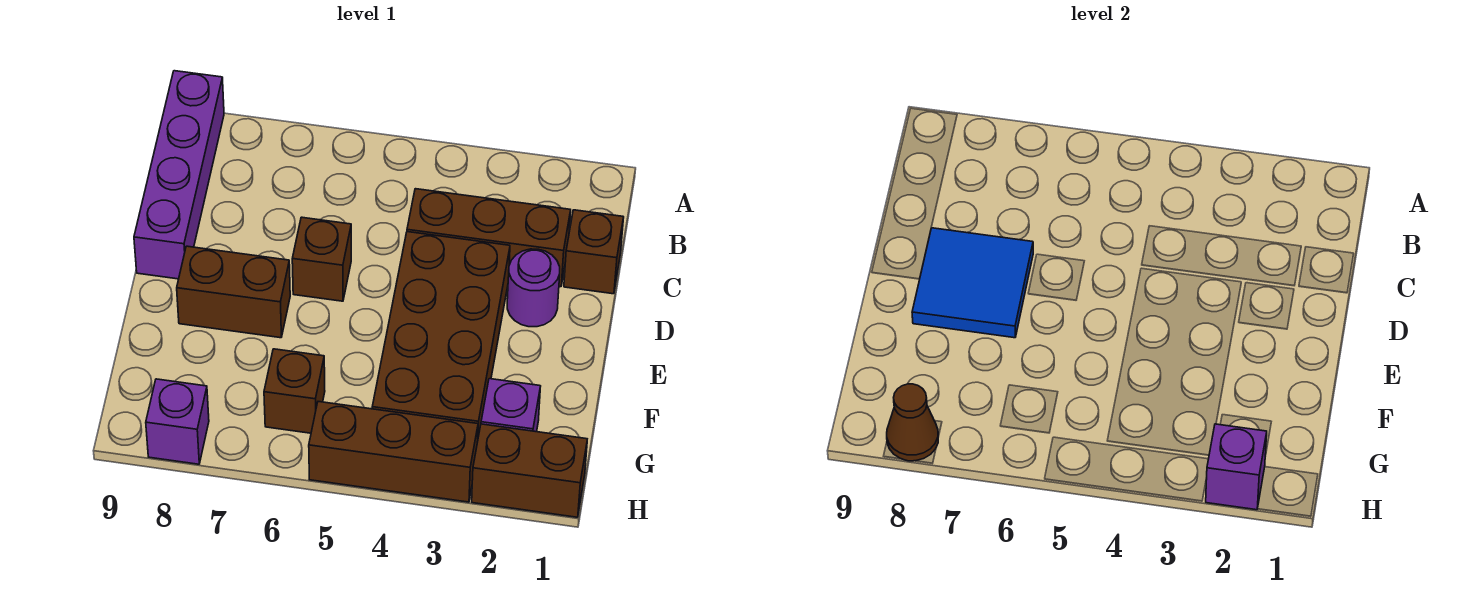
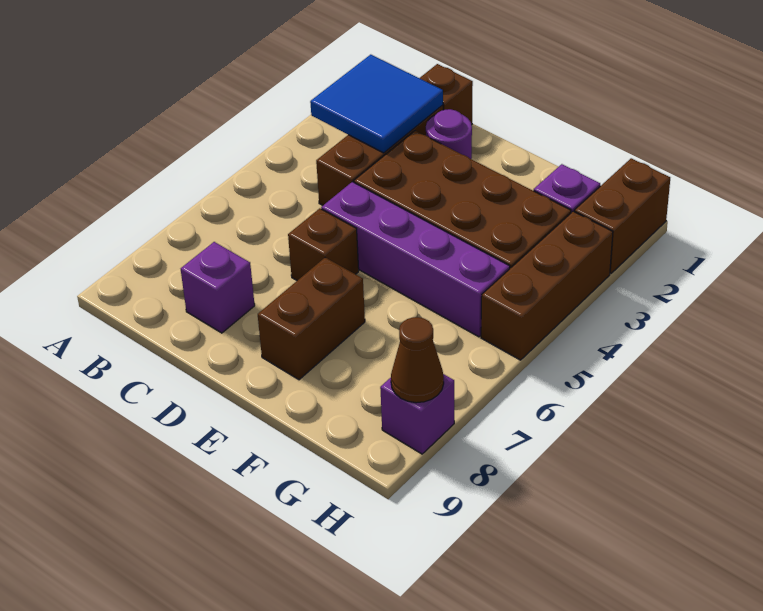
purple 1x4 brick [134,71,224,279] -> purple 1x4 brick moved to [321,182,510,337]
blue 2x2 tile [912,228,1033,338] -> blue 2x2 tile moved to [310,55,443,153]
brown 1x1 brick [264,349,325,433] -> none
purple 1x1 brick [1206,424,1267,510] -> purple 1x1 brick moved to [181,242,255,333]

